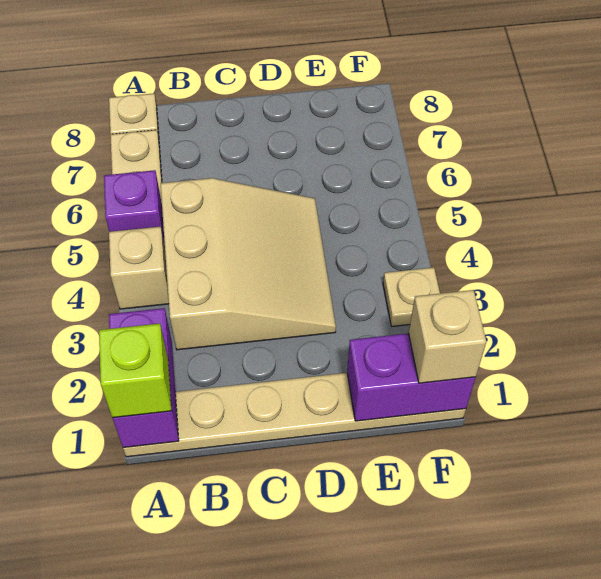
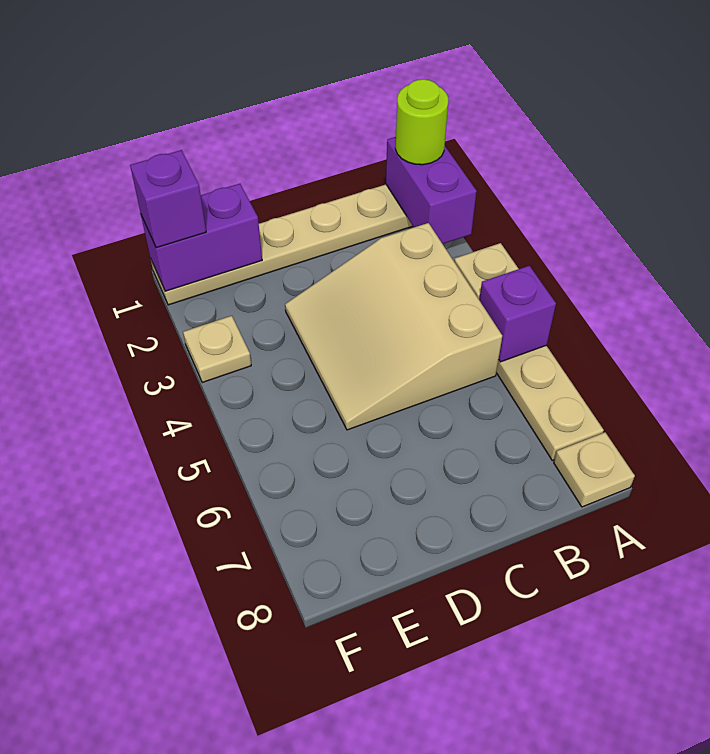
lime 1x1 brick [99,323,172,418] -> lime 1x1 round brick [395,79,448,165]
tan 1x1 brick [409,290,486,383] -> purple 1x1 brick [130,150,206,248]

